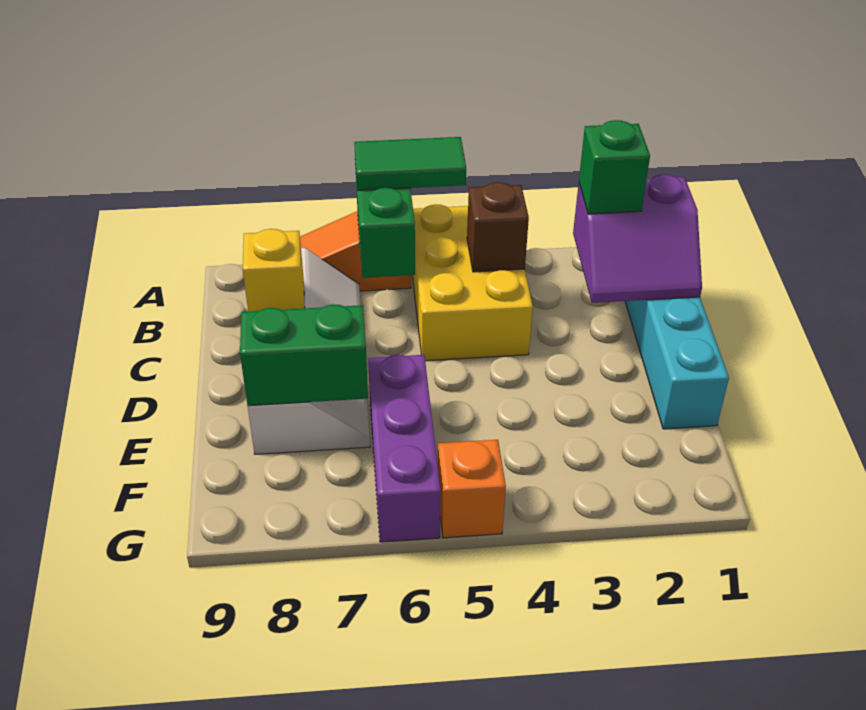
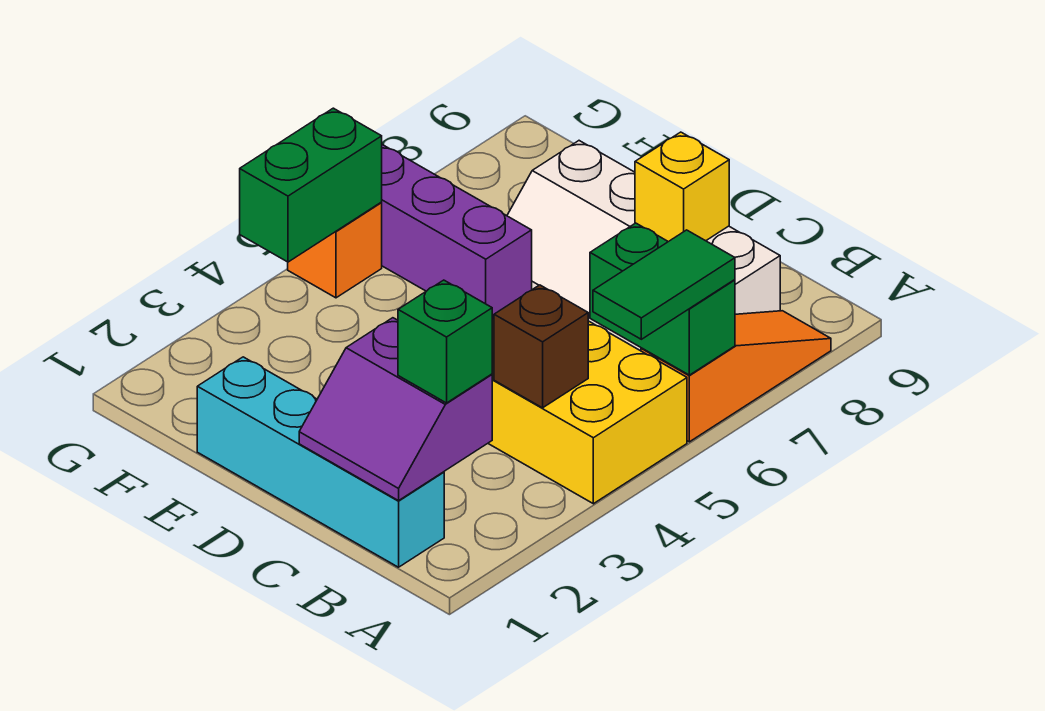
purple 2x2 slope [573,174,702,303] -> purple 2x2 slope turned to [299,318,492,501]
green 1x2 brick [240,304,368,406] -> green 1x2 brick moved to [240,108,382,262]

